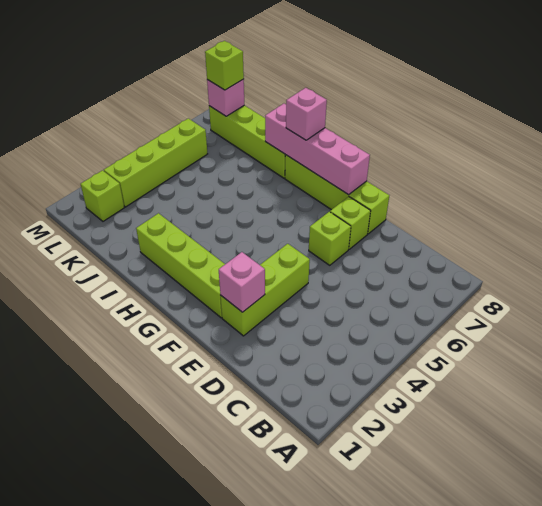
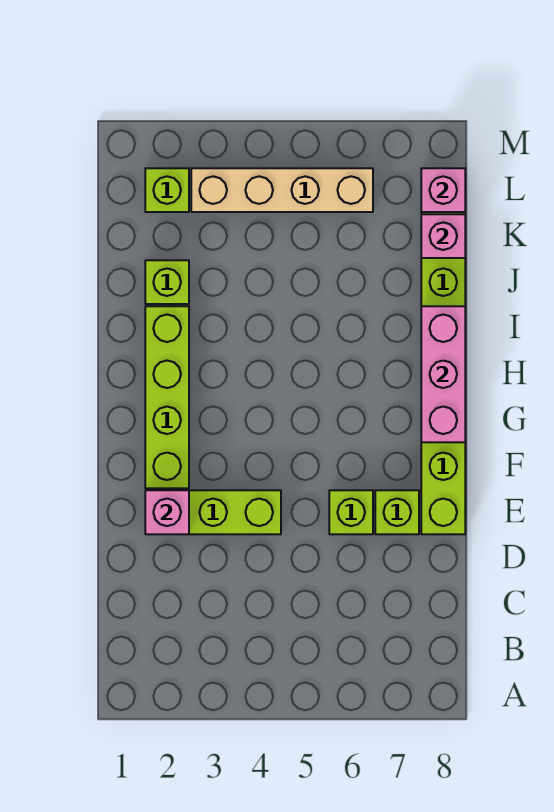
pink 1x4 brick [265,104,370,195] -> pink 1x3 brick [421,306,465,442]
pink 1x1 brick [286,88,327,140] -> pink 1x1 brick moved to [421,214,465,258]
lime 1x4 brick [104,118,207,207] -> tan 1x4 brick [191,168,373,212]
lime 1x1 brick [205,41,244,90] -> lime 1x1 brick moved to [145,260,189,304]

